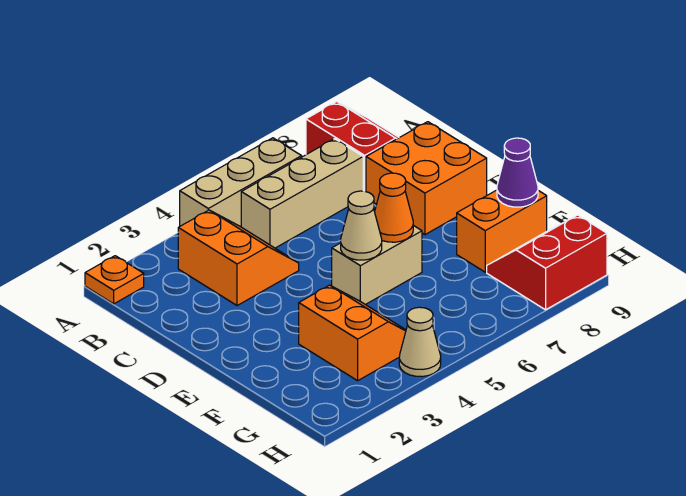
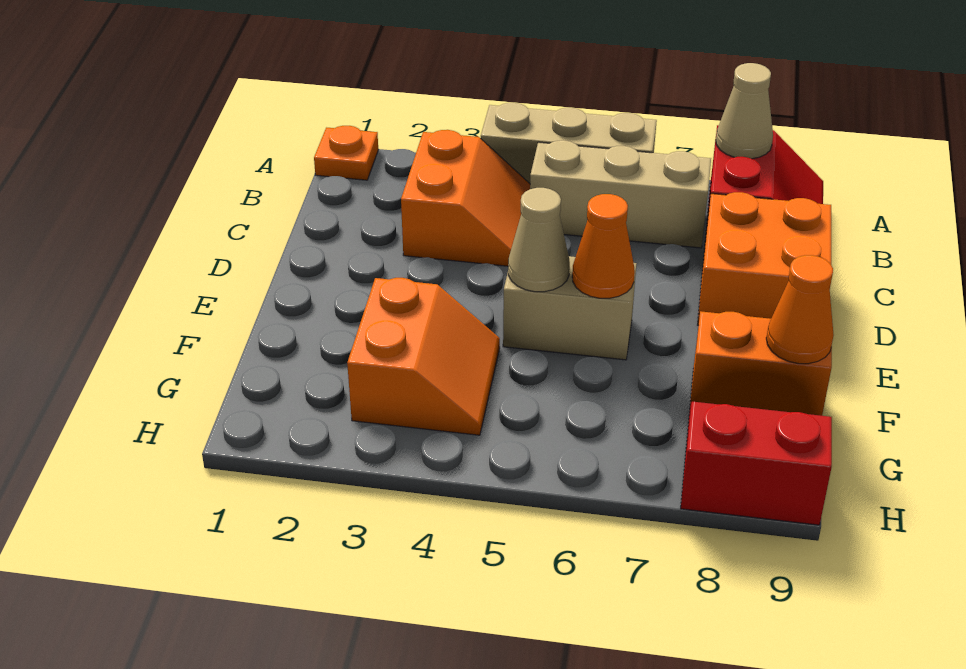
purple 1x1 cone [497,138,538,207] -> orange 1x1 cone [766,255,834,364]
tan 1x1 cone [399,307,441,377] -> tan 1x1 cone moved to [716,63,773,159]

